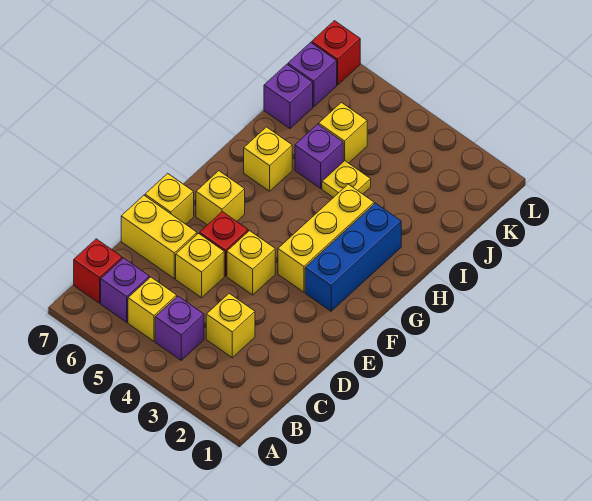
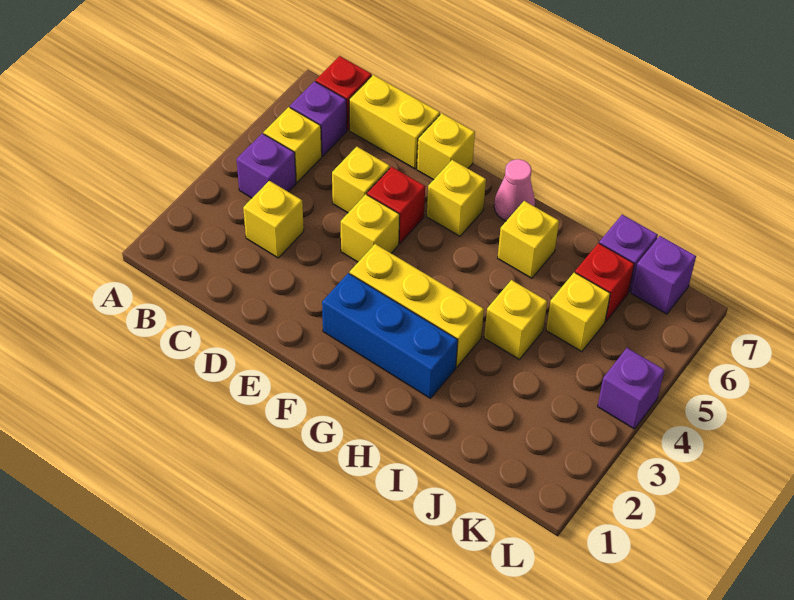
yellow 1x2 brick [121,195,197,279] -> yellow 1x2 brick turned to [349,75,440,169]
none -> pink 1x1 cone [494,159,535,221]
yellow 1x1 plate [322,161,371,198] -> yellow 1x1 brick [484,280,547,360]
purple 1x1 brick [295,124,343,188] -> purple 1x1 brick moved to [598,348,664,429]
red 1x1 brick [312,21,360,85] -> red 1x1 brick moved to [575,243,634,322]

